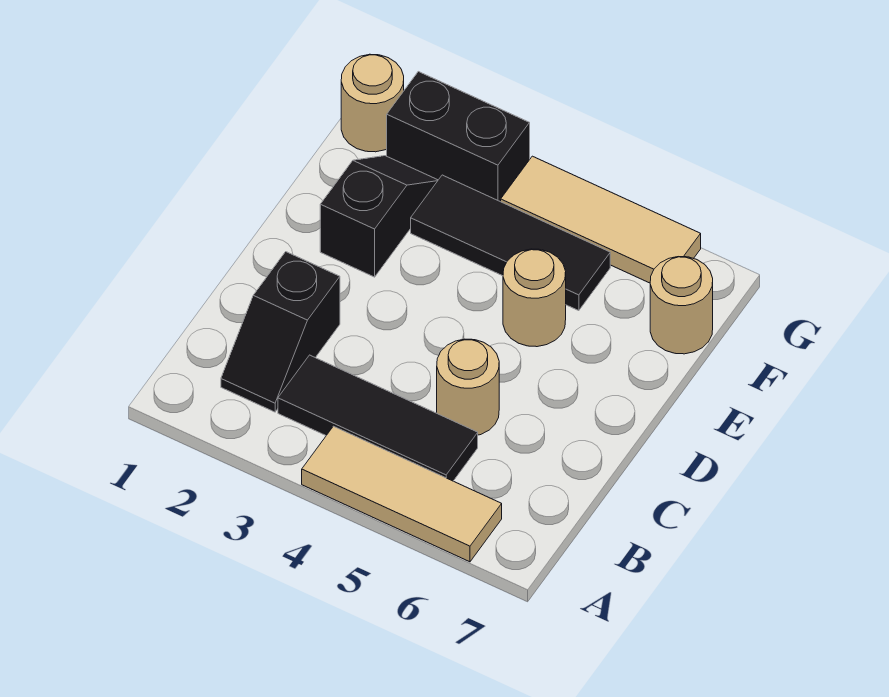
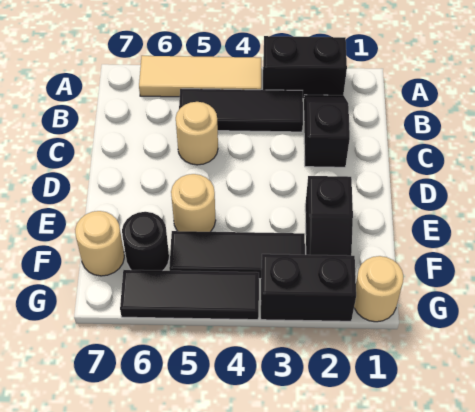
none -> black 1x2 brick [263,36,347,99]
none -> black 1x1 round brick [122,212,169,271]
tan 1x3 tile [501,156,701,283] -> black 1x3 tile [120,270,259,320]

